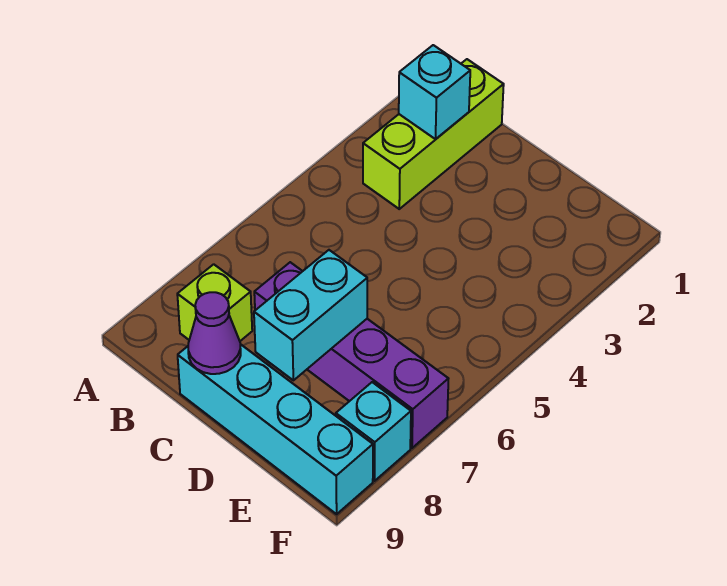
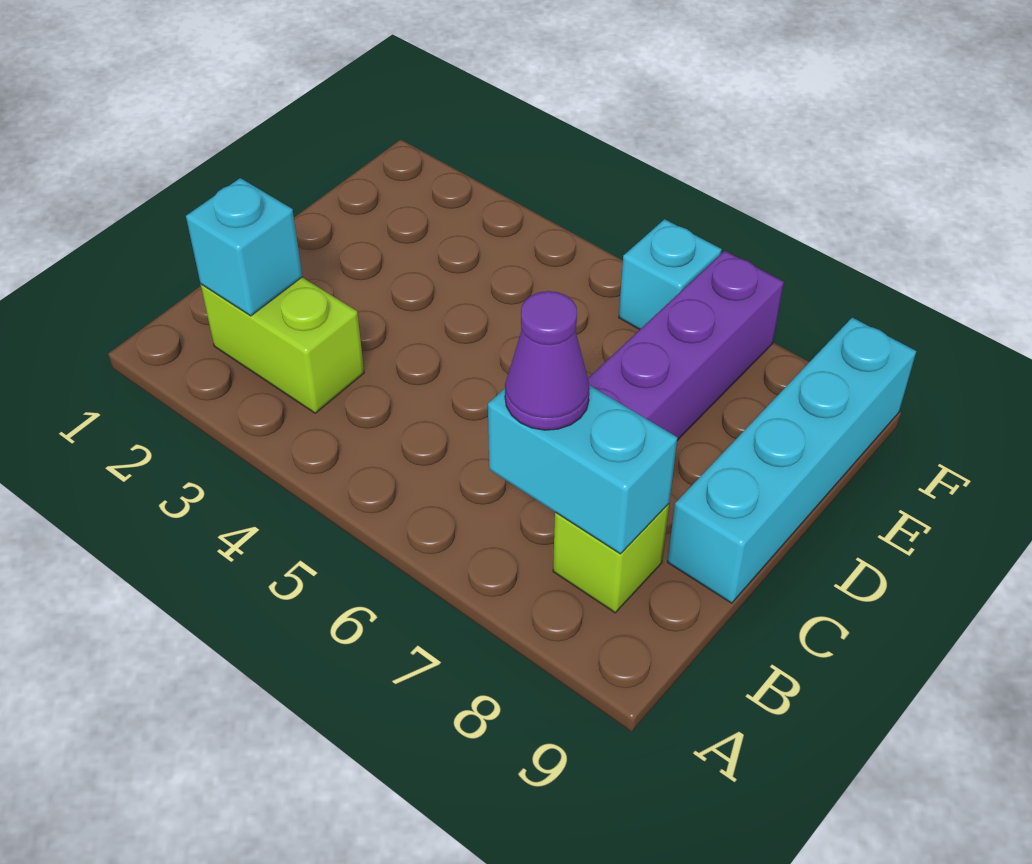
lime 1x3 brick [363,59,504,209] -> lime 1x2 brick [201,277,364,413]
purple 1x1 cone [188,292,241,374] -> purple 1x1 cone moved to [505,291,590,430]
cyan 1x2 brick [254,250,367,380] -> cyan 1x2 brick moved to [488,385,677,554]
cyan 1x1 brick [336,382,411,481] -> cyan 1x1 brick moved to [619,219,722,330]

